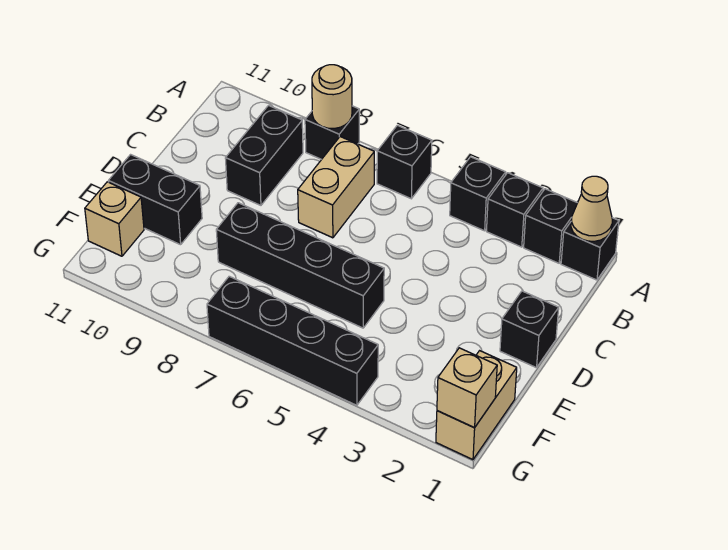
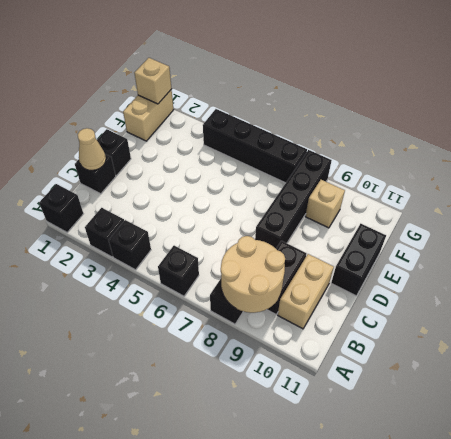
tan 1x1 cone [571,176,612,241] -> tan 1x1 cone moved to [78,128,106,170]
black 1x1 brick [524,189,577,263] -> black 1x1 brick moved to [75,154,116,194]
tan 1x1 round brick [312,65,352,128] -> tan 2x2 round brick [221,236,285,313]
tan 1x2 brick [298,137,374,238] -> tan 1x2 brick moved to [278,254,334,329]
black 1x4 brick [216,203,384,328] -> black 1x4 brick turned to [255,150,332,248]
black 1x2 brick [108,155,202,245] -> black 1x2 brick turned to [331,224,386,296]
tan 1x1 brick [85,182,144,256] -> tan 1x1 brick moved to [305,180,345,228]

